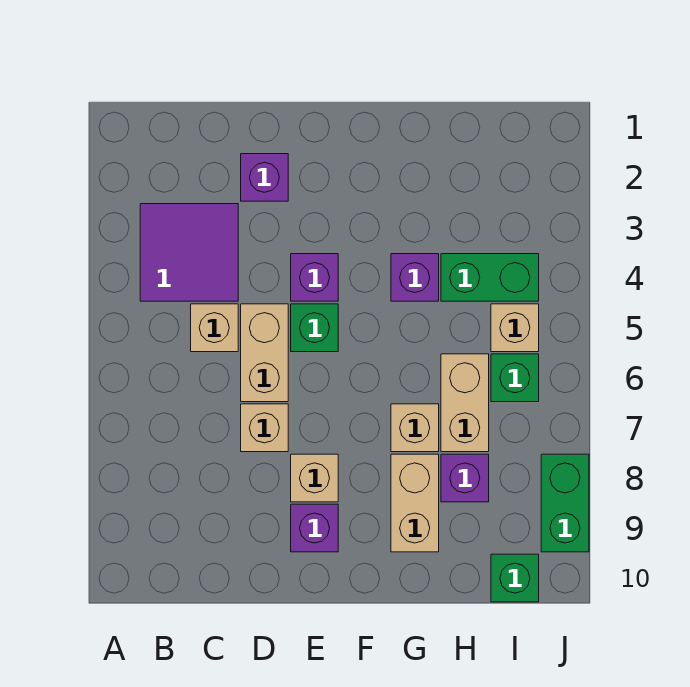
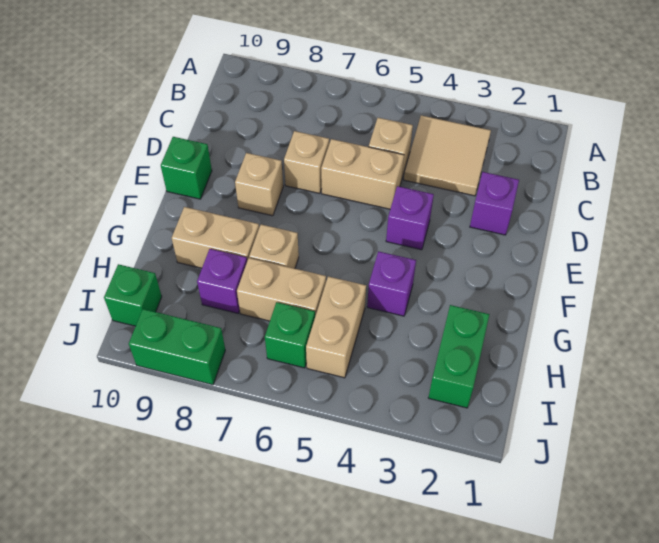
purple 2x2 tile [140,204,238,301] -> tan 2x2 tile [404,116,491,196]
green 1x1 brick [291,304,338,352] -> green 1x1 brick moved to [161,137,212,199]
purple 1x1 brick [291,504,338,552] -> none
green 1x2 brick [441,254,539,301] -> green 1x2 brick moved to [428,305,489,408]
tan 1x1 brick [491,304,539,352] -> tan 1x2 brick [306,276,366,378]

